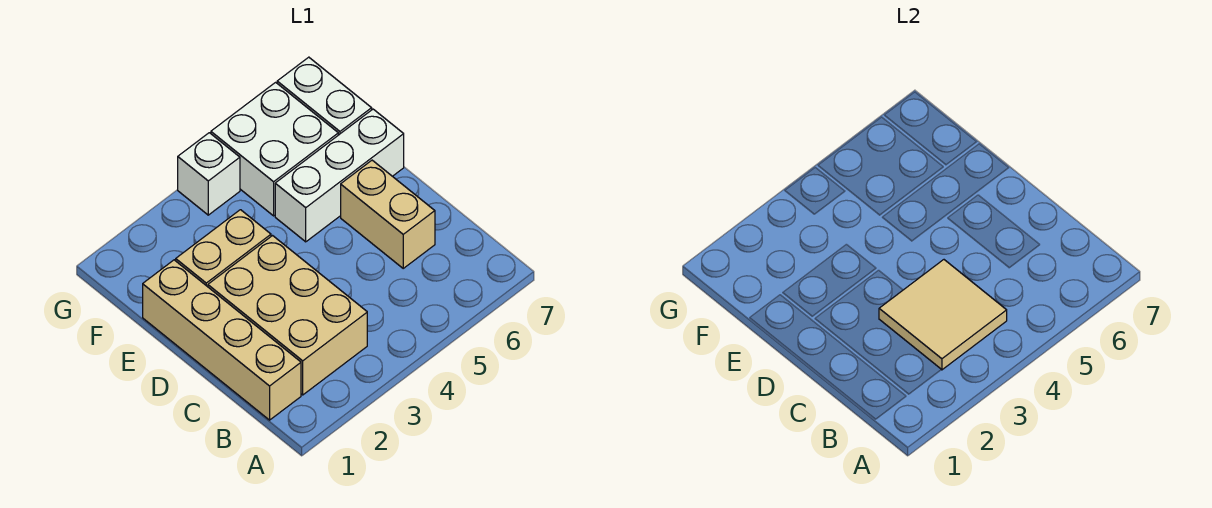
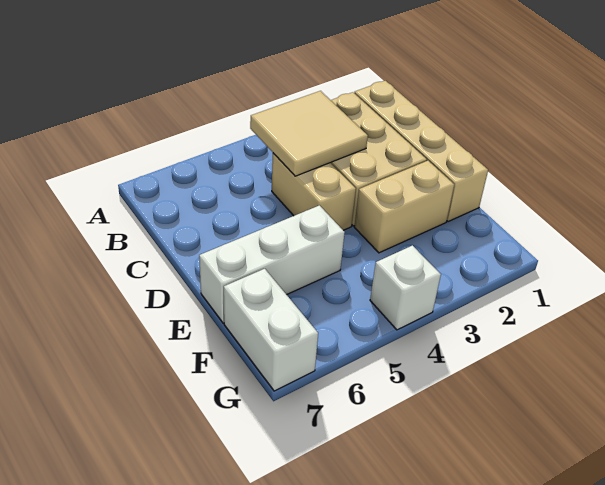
tan 1x2 brick [341,160,435,268] -> tan 1x2 brick moved to [272,153,356,230]
white 2x2 brick [211,82,338,216] -> none

